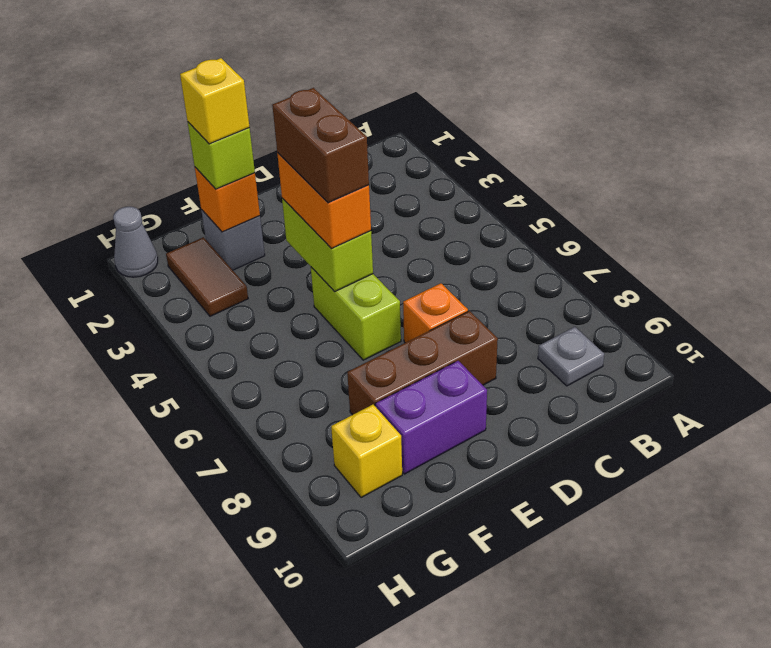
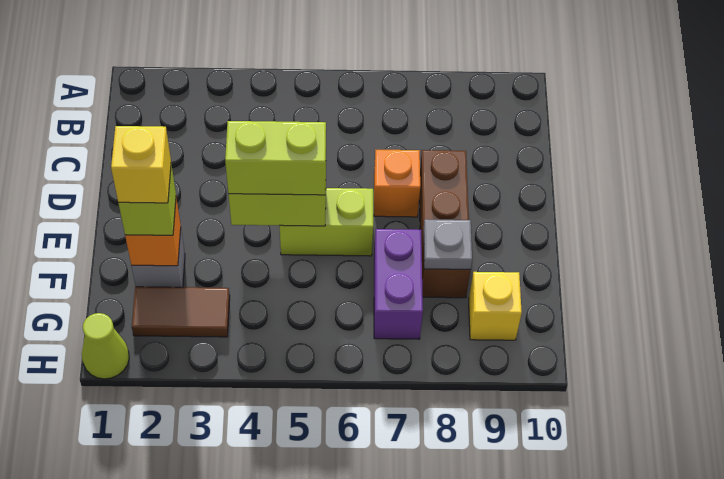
grey 1x1 plate [538,327,604,386] -> grey 1x1 plate moved to [424,219,472,269]
orange 1x2 brick [277,153,371,249] -> lime 1x2 brick [225,121,326,195]
brown 1x2 brick [272,88,369,203] -> none
purple 1x2 brick [375,361,487,474] -> purple 1x2 brick moved to [374,229,423,339]
grey 1x1 cone [113,207,158,277] -> lime 1x1 cone [82,313,129,379]

